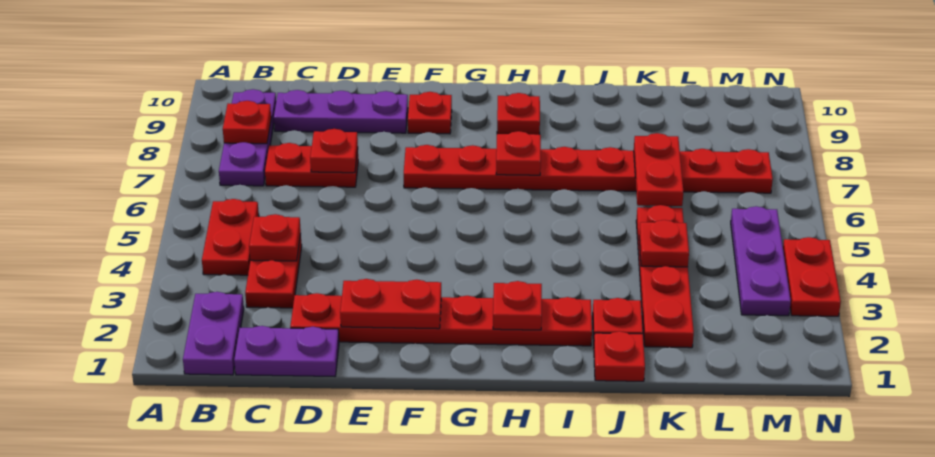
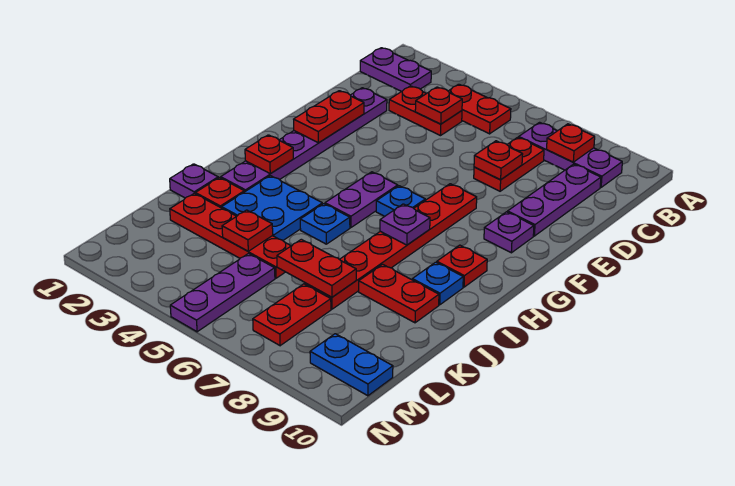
purple 1x2 plate [234,326,339,376] -> purple 1x2 plate moved to [325,172,398,228]
red 1x6 plate [290,293,592,346] -> purple 1x6 plate [221,88,387,192]
red 1x1 plate [408,92,452,134] -> purple 1x1 plate [484,212,534,253]
none -> blue 1x1 plate [376,186,425,216]
red 1x1 plate [496,131,541,175] -> purple 1x1 plate [380,204,430,245]
none -> blue 2x2 plate [222,176,322,240]
none -> blue 1x1 plate [300,204,350,244]
none -> blue 1x1 plate [412,262,463,305]
red 1x1 plate [594,331,645,381] -> purple 1x1 plate [170,164,218,198]
purple 1x3 plate [731,206,791,316] -> purple 1x3 plate turned to [170,254,275,332]
none -> blue 1x2 plate [310,334,393,396]
red 1x2 plate [783,237,841,316] -> red 1x2 plate moved to [359,264,439,323]

